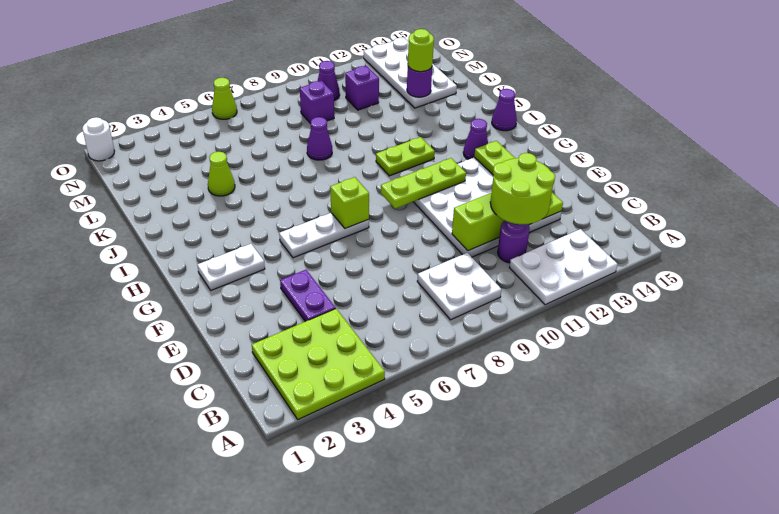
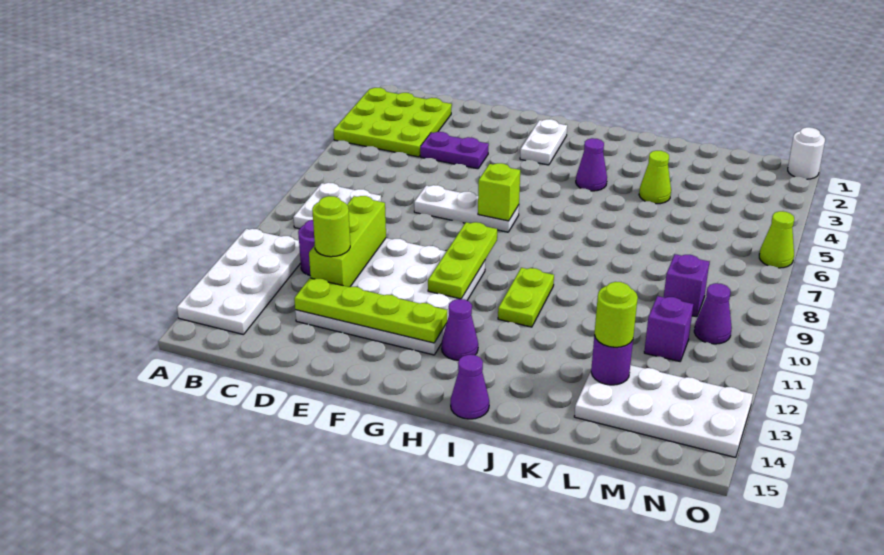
white 2x3 plate [509,229,618,305] -> white 2x4 plate [177,229,301,335]
lime 2x2 round brick [490,153,555,224] -> lime 1x1 round brick [312,196,350,257]
white 1x3 plate [279,213,369,258] -> white 1x3 plate turned to [414,185,519,232]
purple 1x1 cone [307,117,332,160] -> purple 1x1 cone moved to [576,138,607,191]

